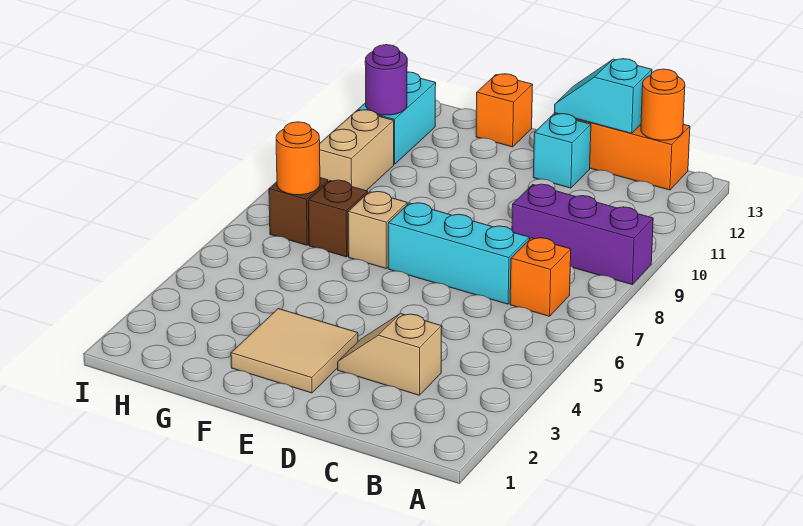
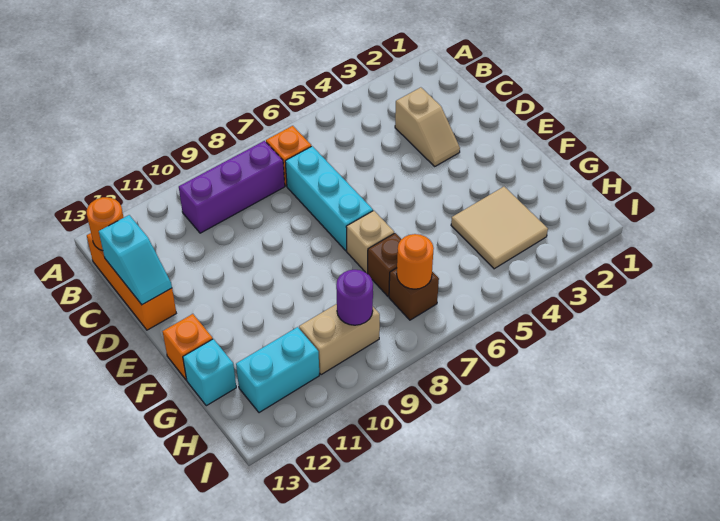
purple 1x3 brick [512,184,653,284] -> purple 1x3 brick turned to [179,141,285,233]
cyan 1x1 brick [533,114,591,188] -> cyan 1x1 brick moved to [183,339,236,406]
tan 2x2 tile [231,309,358,393] -> tan 2x2 tile moved to [451,187,548,269]
purple 1x1 round brick [365,45,407,115] -> purple 1x1 round brick moved to [336,270,373,325]

